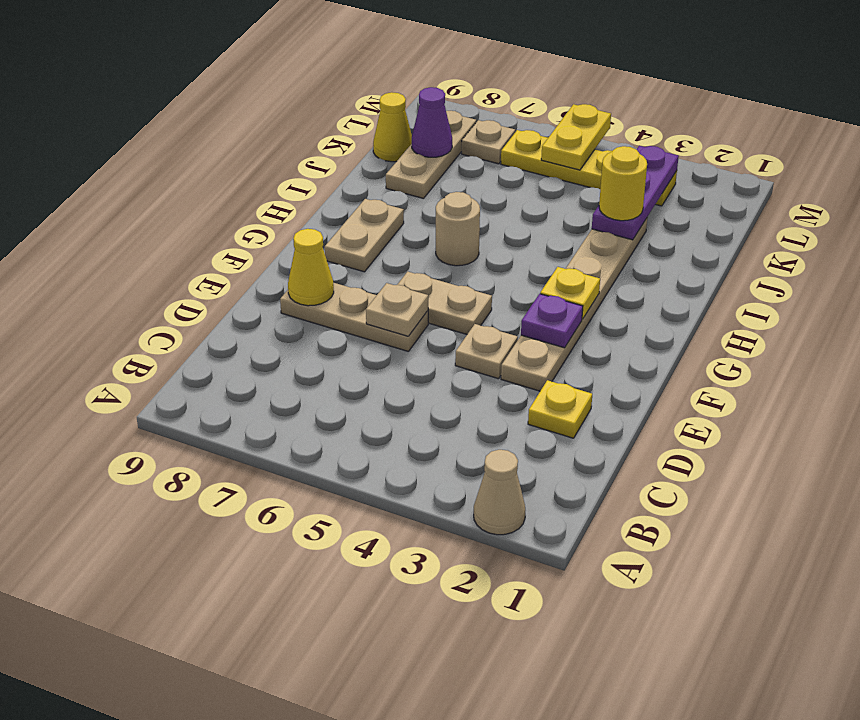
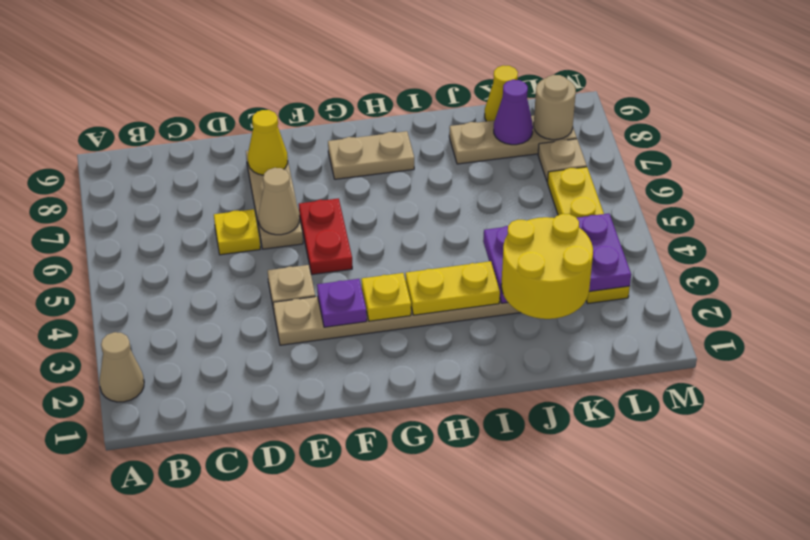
yellow 1x1 plate [528,380,592,438] -> yellow 1x1 plate moved to [214,209,260,255]
tan 1x1 plate [366,283,428,336] -> tan 1x1 cone [258,168,300,235]
tan 1x2 plate [397,272,492,334] -> red 1x2 plate [299,198,352,275]
tan 1x1 round brick [436,192,480,266] -> tan 1x1 round brick moved to [534,75,576,140]
purple 1x3 plate [592,146,679,240] -> purple 2x3 plate [483,214,631,303]
yellow 1x1 round brick [599,146,647,221] -> yellow 2x2 round brick [501,214,593,319]
yellow 1x2 plate [541,104,611,170] -> yellow 1x2 plate moved to [406,261,500,315]

